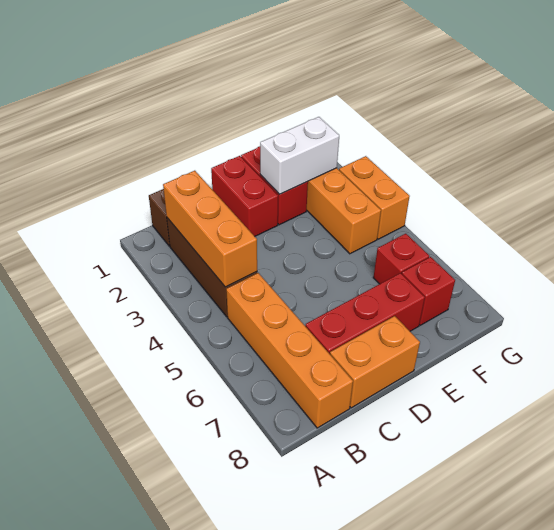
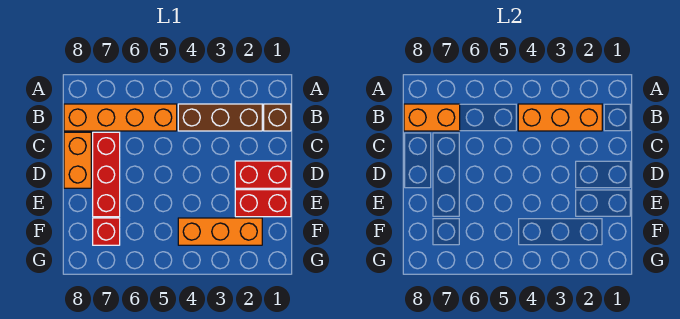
white 1x2 brick [260,117,339,194] -> none
red 1x1 brick [373,234,429,284] -> none
orange 1x2 brick [339,156,410,239] -> orange 1x2 brick moved to [404,104,460,131]

